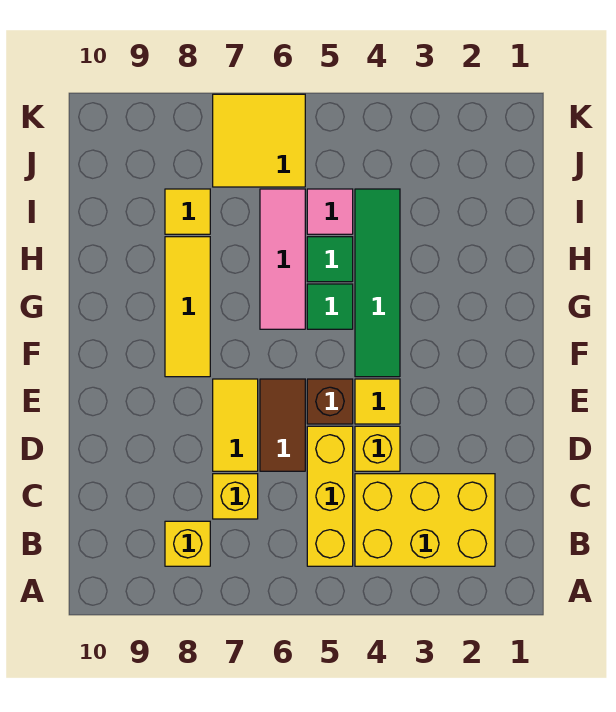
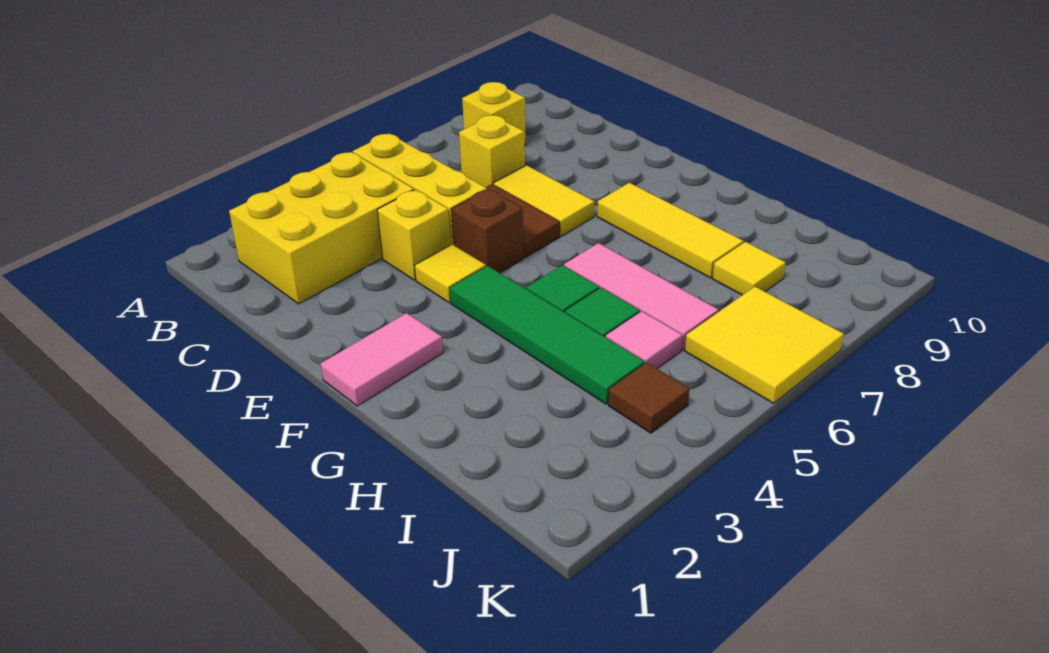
none -> pink 1x2 tile [321,313,443,406]
none -> brown 1x1 tile [609,363,689,433]

